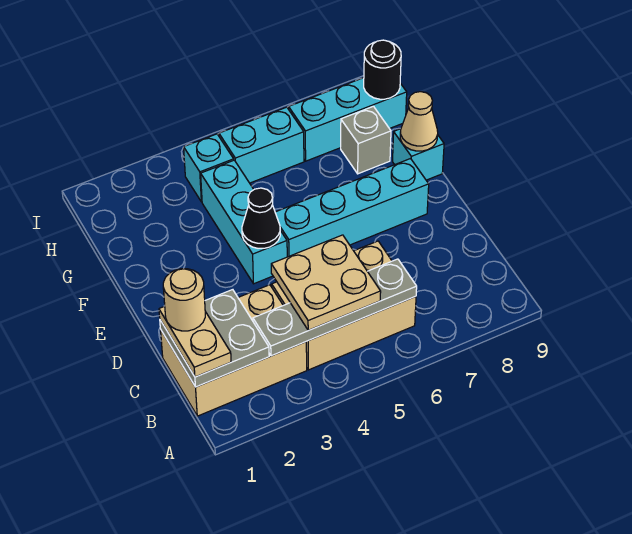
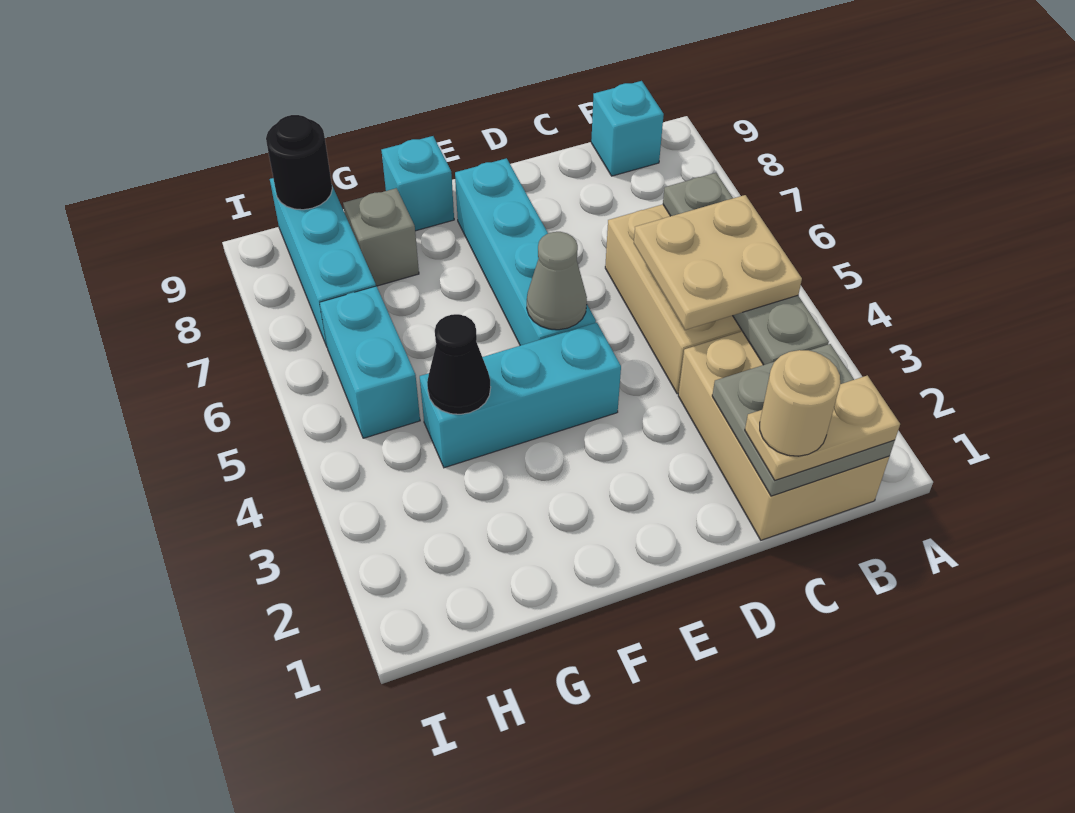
black 1x1 cone [242,188,280,248] -> black 1x1 cone moved to [427,314,491,414]
none -> grey 1x1 cone [527,232,587,330]
tan 1x1 cone [400,92,438,151] -> none
cyan 1x1 brick [184,134,234,202] -> cyan 1x1 brick moved to [591,81,664,176]

